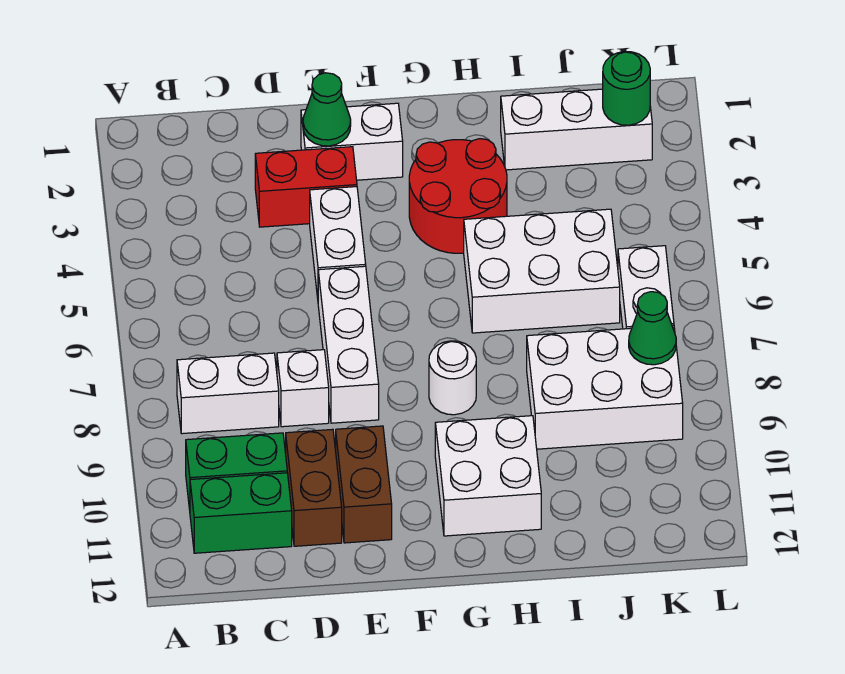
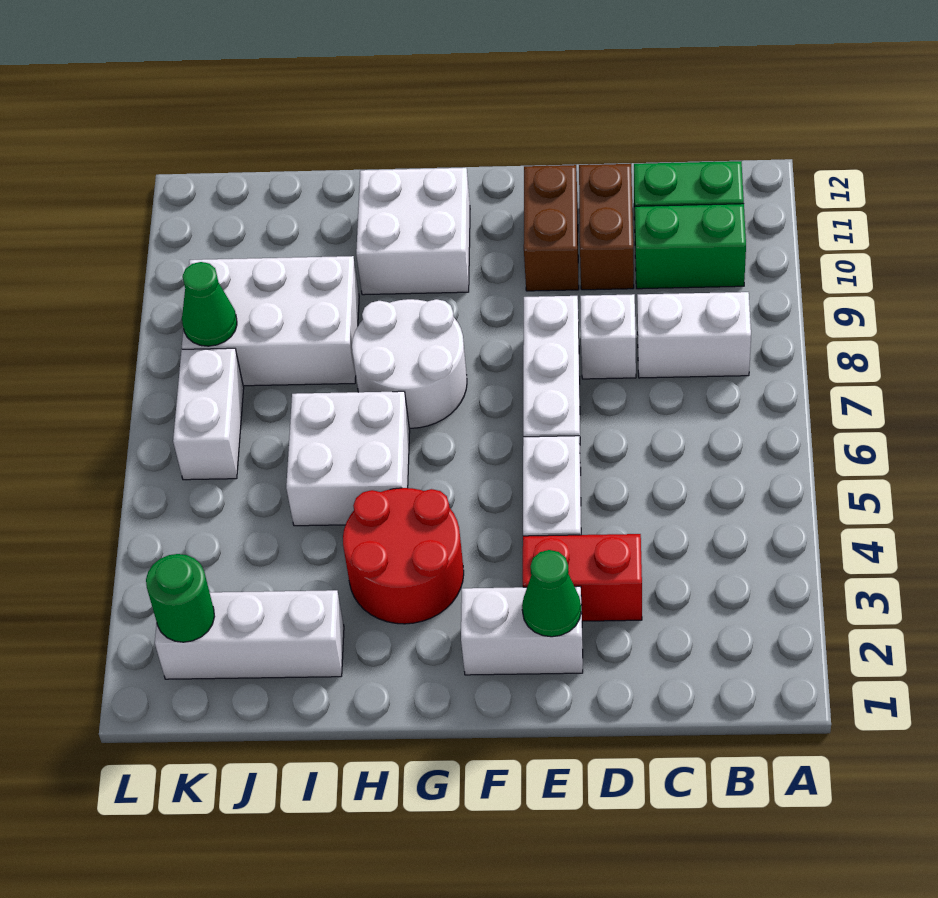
white 1x1 round brick [429,341,476,415] -> white 2x2 round brick [352,299,467,428]
white 2x3 brick [464,209,620,333] -> white 2x2 brick [286,391,410,526]

